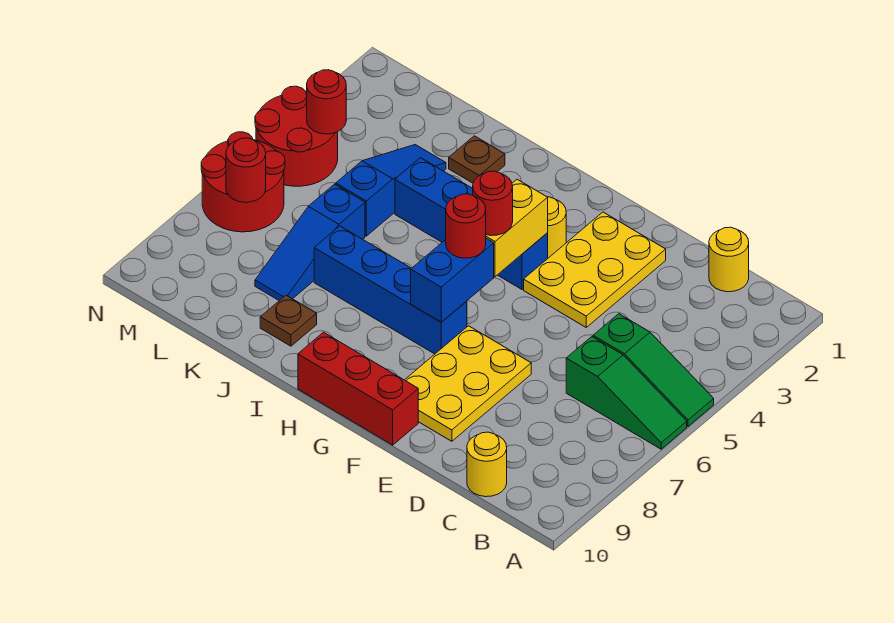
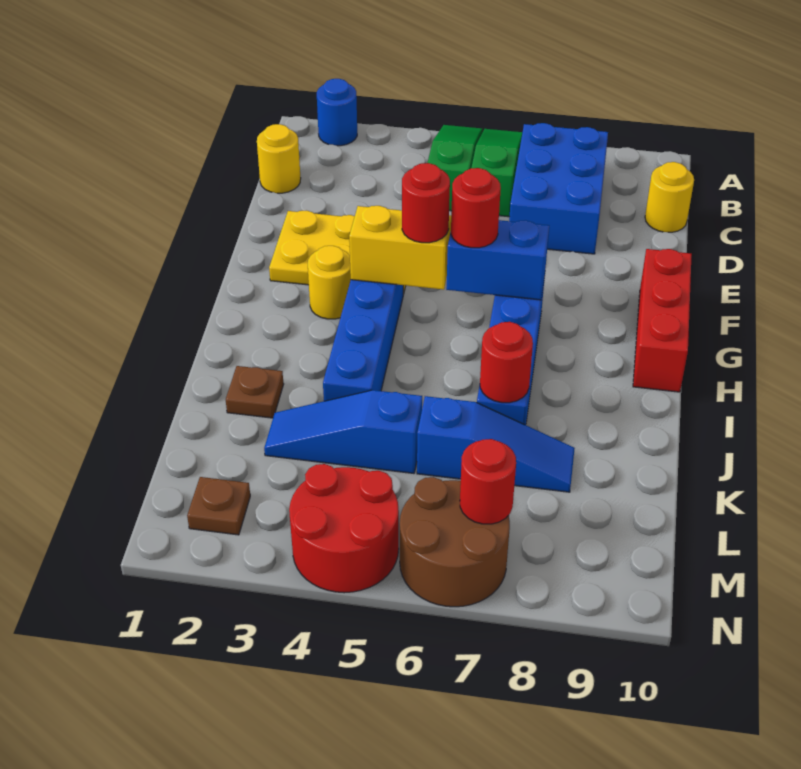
none -> blue 1x1 round brick [317,79,357,146]
none -> blue 2x3 brick [509,123,608,254]
yellow 2x3 plate [405,326,531,441] -> none
brown 1x1 plate [260,295,317,346] -> brown 1x1 plate moved to [187,477,250,535]
red 1x1 round brick [307,70,346,134] -> red 1x1 round brick moved to [480,322,533,403]
red 2x2 round brick [201,132,285,232] -> brown 2x2 round brick [400,477,510,607]

